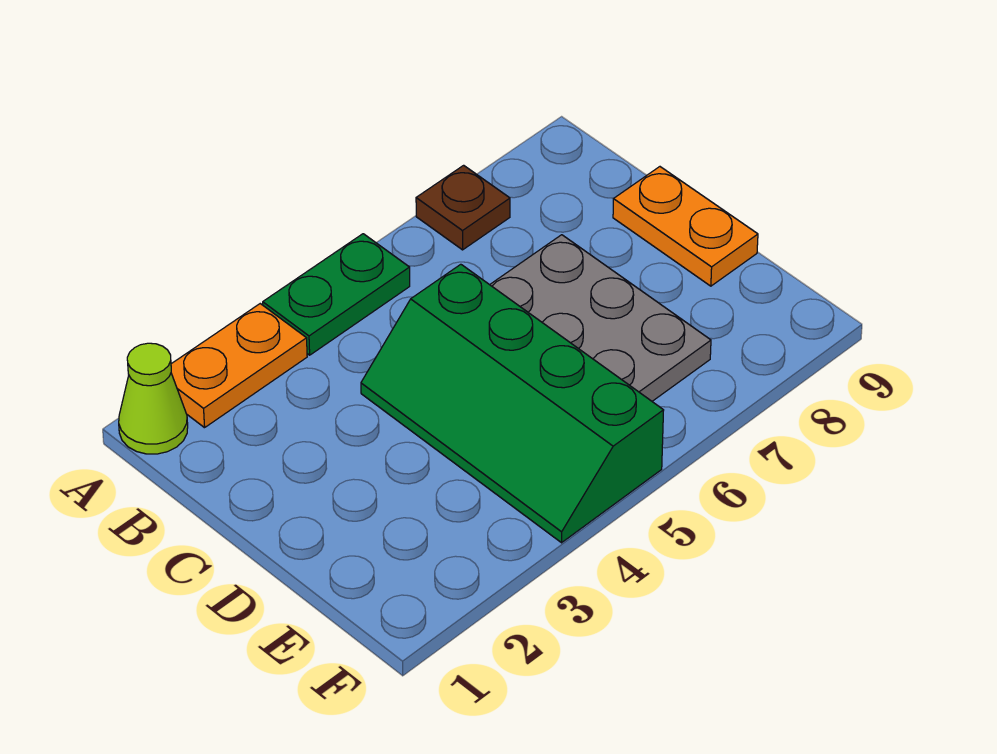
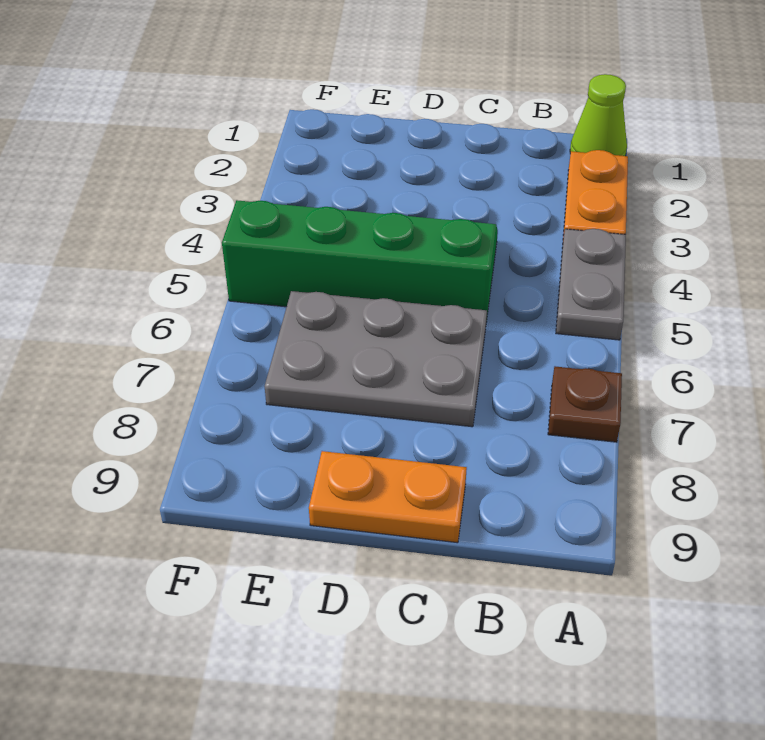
green 1x2 plate [263,234,410,355] -> grey 1x2 plate [556,229,626,340]

